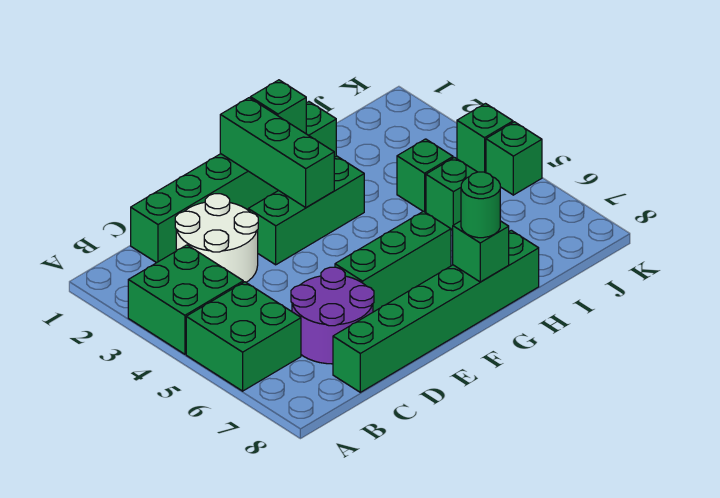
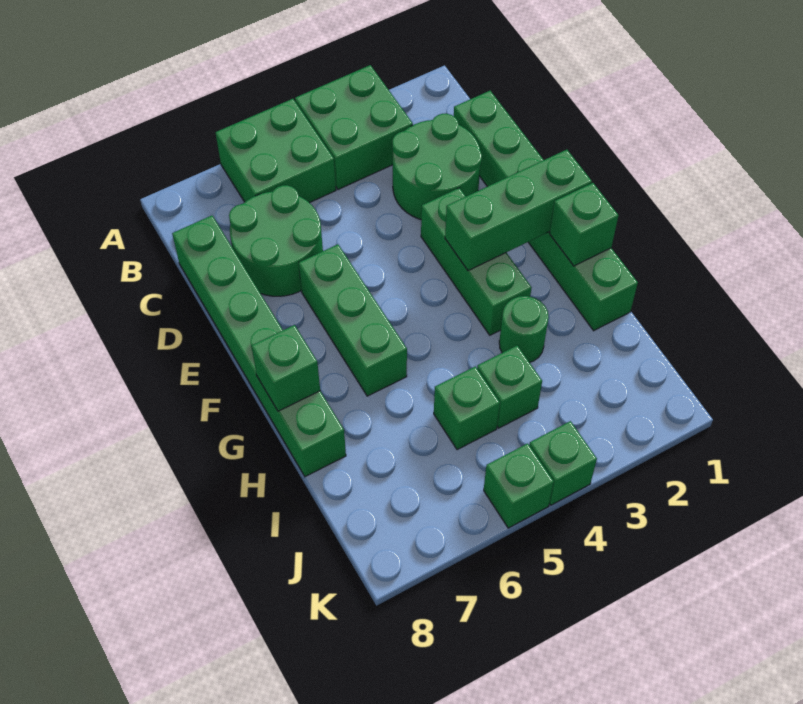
white 2x2 round brick [175,194,258,282] -> green 2x2 round brick [392,114,482,219]
purple 2x2 round brick [291,267,374,364] -> green 2x2 round brick [229,185,323,296]
green 1x1 round brick [461,172,500,238] -> green 1x1 round brick moved to [499,296,549,362]

